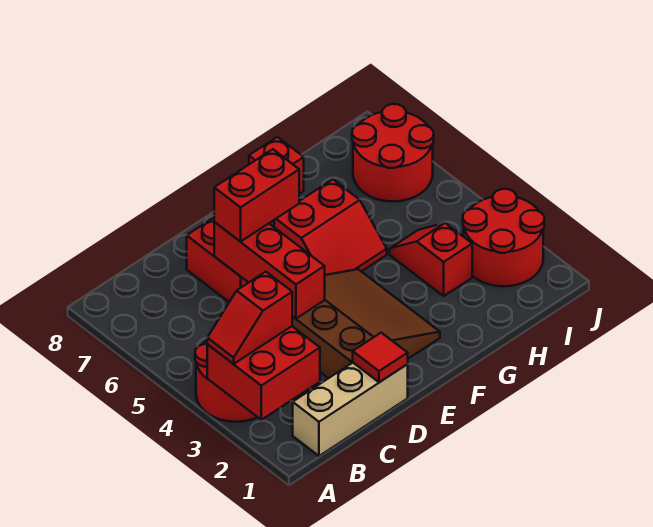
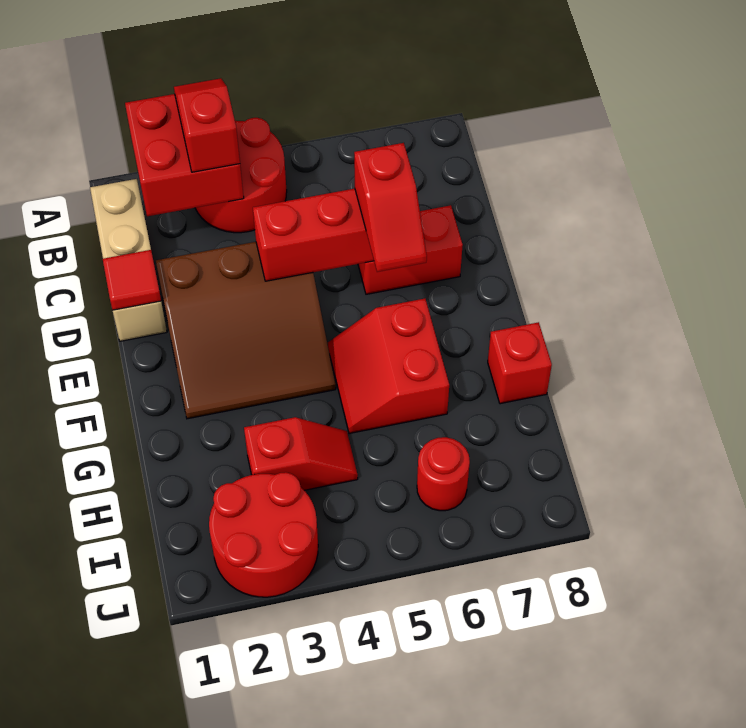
red 1x2 brick [214,149,299,242] -> red 1x2 slope [354,143,427,272]
red 2x2 round brick [352,104,434,201] -> red 1x1 round brick [417,437,470,511]

